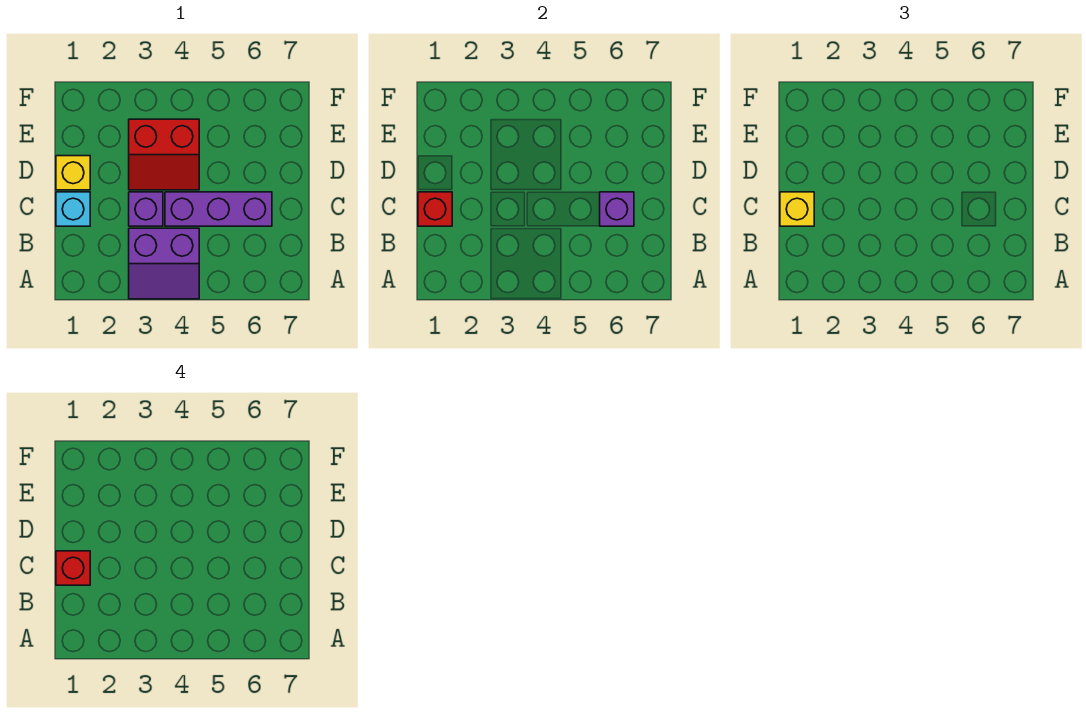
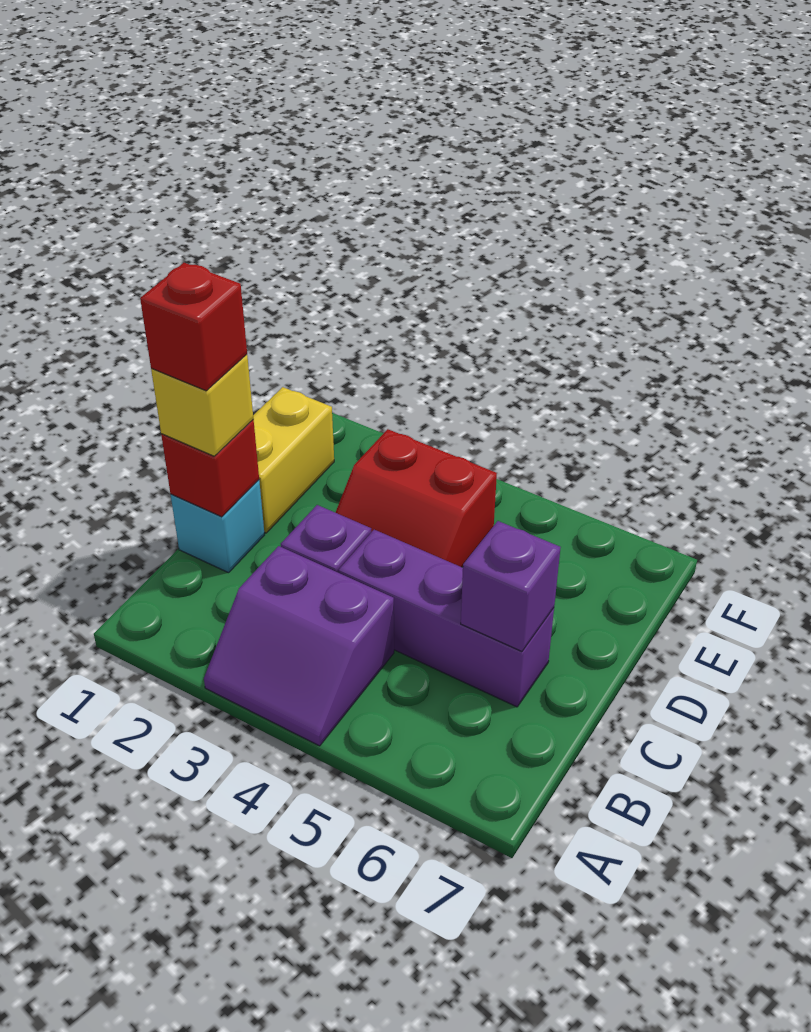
yellow 1x1 brick [56,156,90,190] -> yellow 1x2 brick [253,387,334,533]

